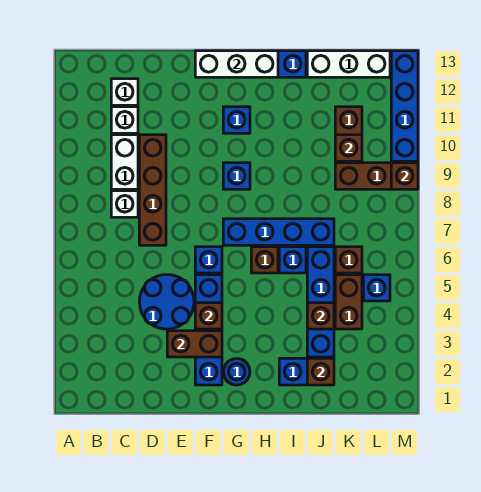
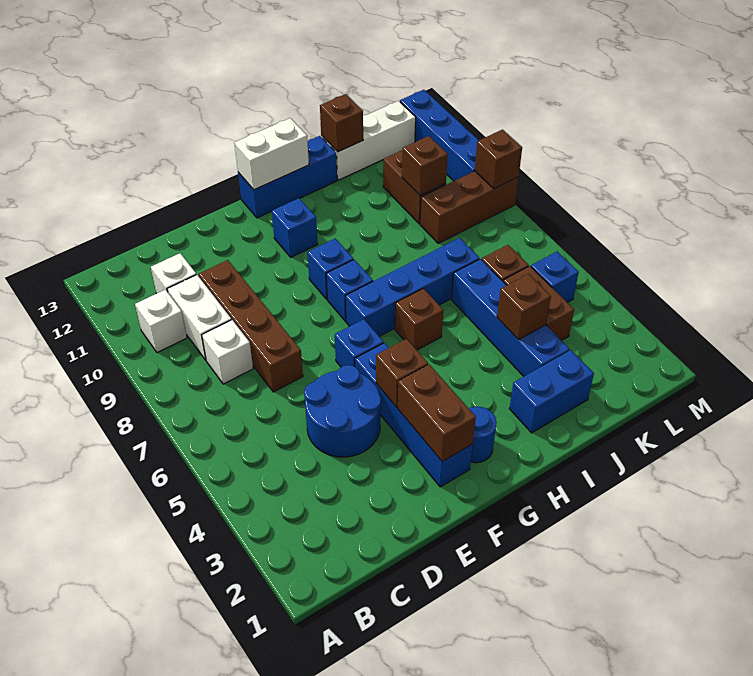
white 1x1 brick [111,79,138,105] -> white 1x1 brick moved to [135,290,187,353]
brown 1x2 brick [167,331,222,357] -> brown 1x2 brick turned to [398,364,476,461]
white 1x3 brick [195,51,278,77] -> white 1x2 brick [234,118,309,190]
blue 1x1 brick [279,247,306,273] -> blue 1x1 brick moved to [326,260,373,321]
brown 1x1 brick [307,358,334,385] -> brown 1x1 brick moved to [320,94,363,152]

